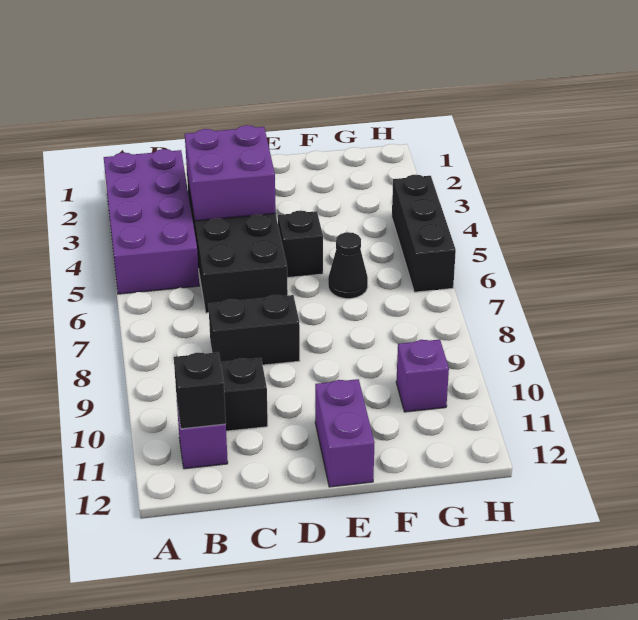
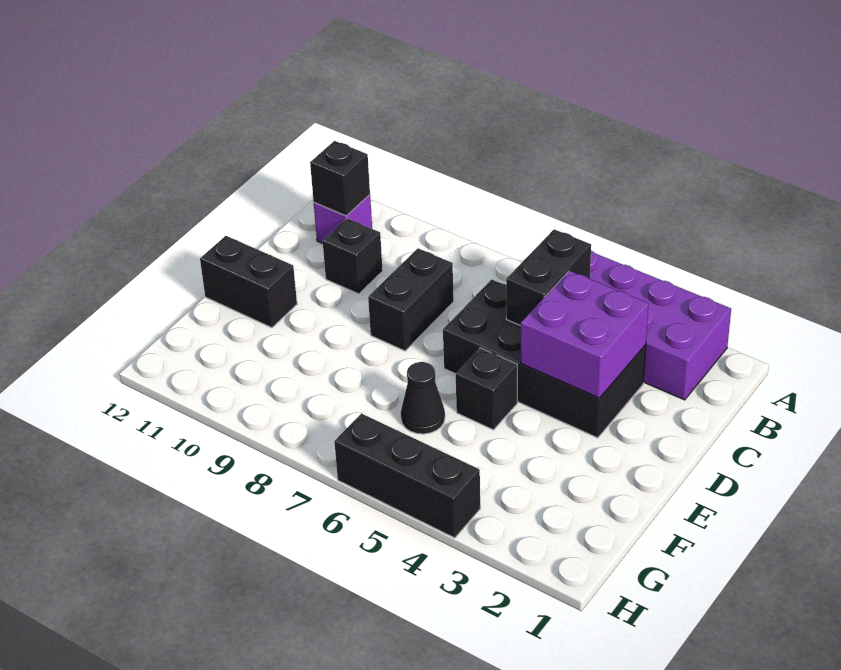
none -> black 1x2 brick [506,229,591,326]
purple 1x2 brick [315,379,375,487] -> black 1x2 brick [200,236,297,328]
purple 1x1 brick [396,339,449,412] -> none

